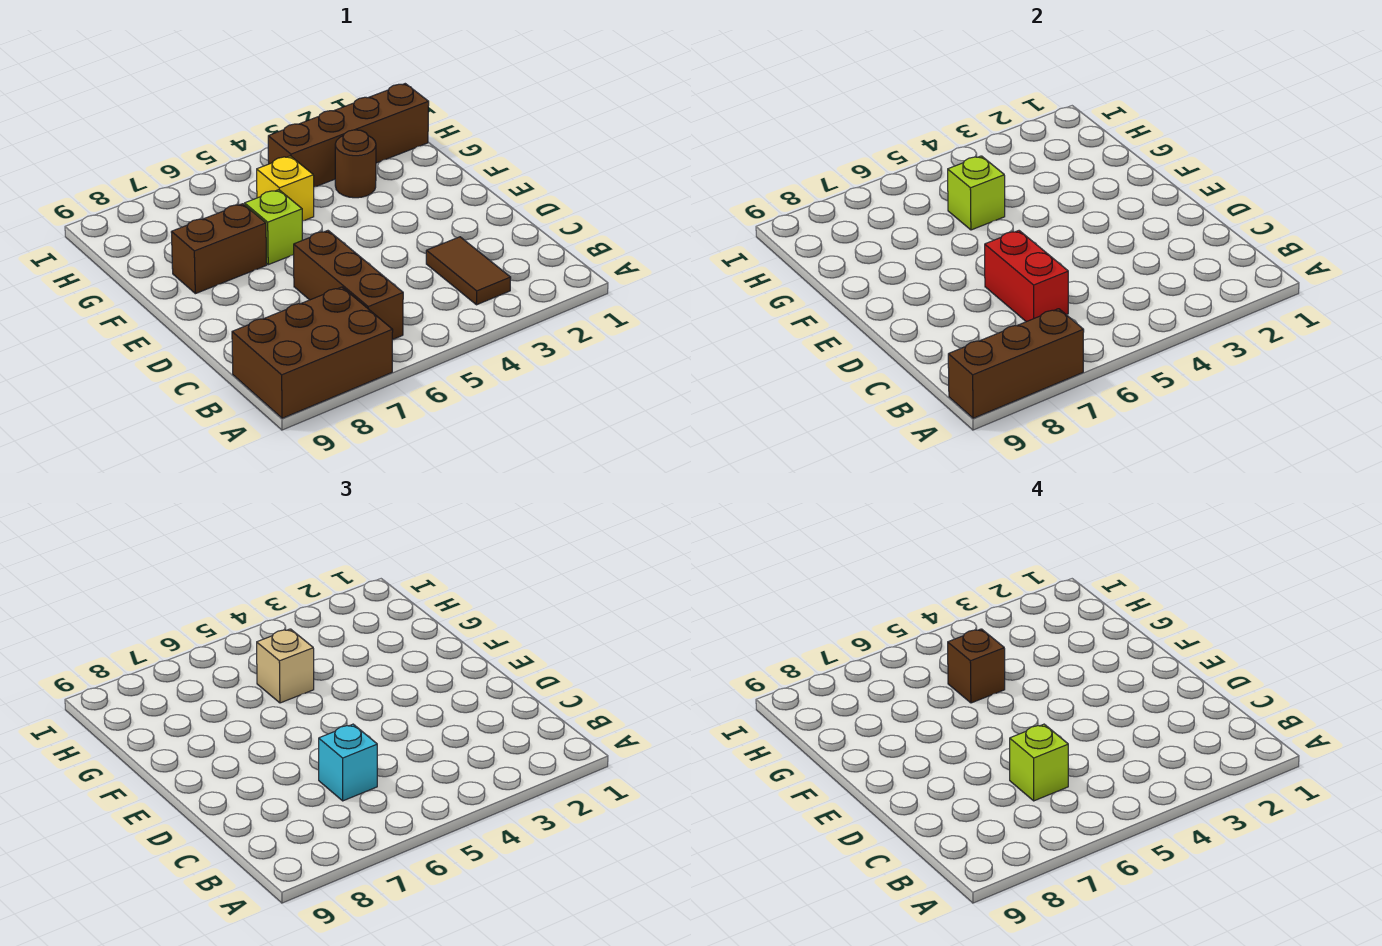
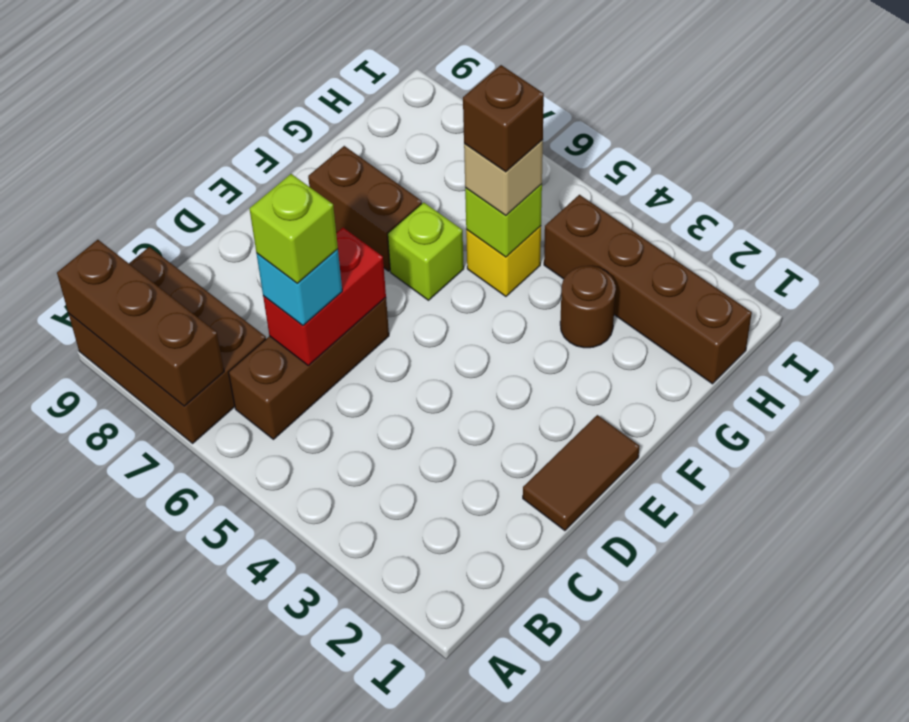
brown 1x2 tile [426,237,511,305] -> brown 1x2 tile moved to [523,415,639,531]

